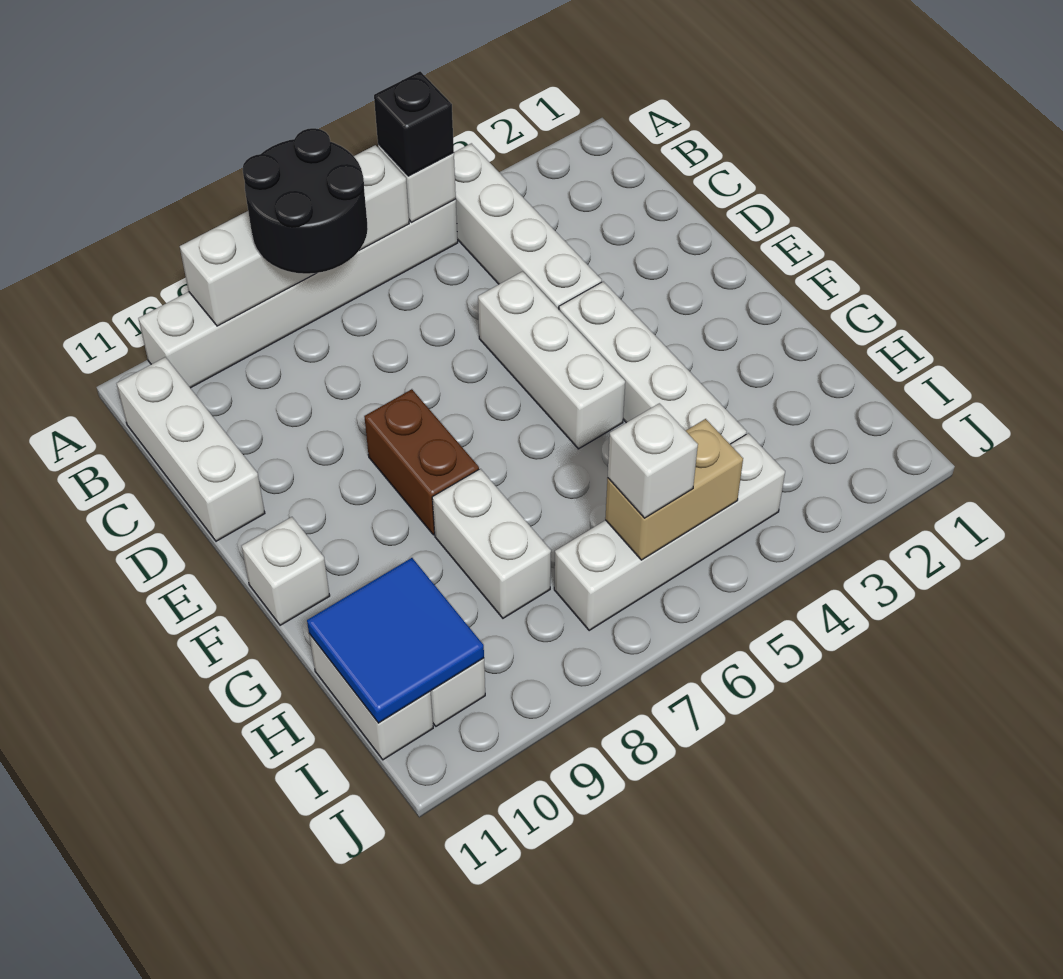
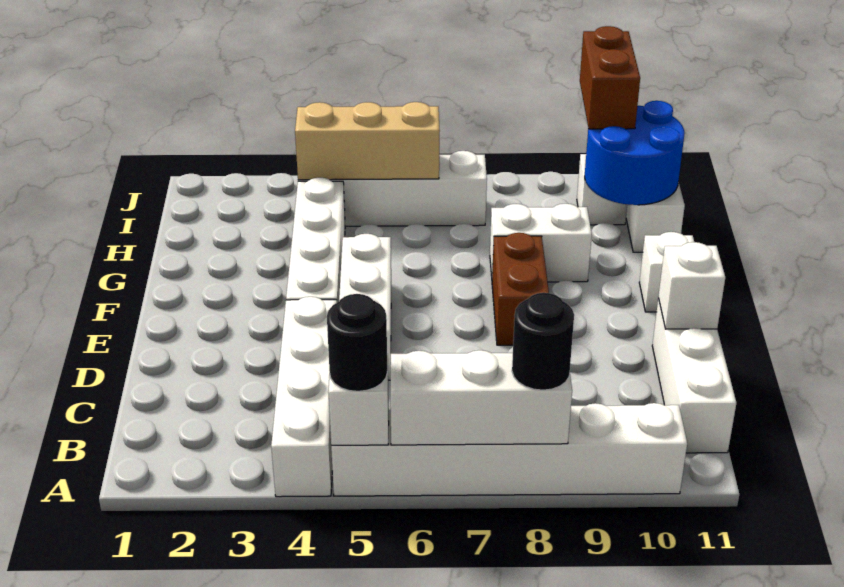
black 1x1 brick [374,71,454,176] -> black 1x1 round brick [327,294,387,391]
white 1x4 brick [180,145,409,326] -> white 1x3 brick [390,350,572,445]
black 2x2 round brick [242,128,368,274] -> black 1x1 round brick [512,293,574,390]
white 1x2 brick [432,469,551,618] -> white 1x2 brick turned to [490,204,592,282]
blue 2x2 tile [307,558,484,723] -> blue 2x2 round brick [585,101,685,205]
tan 1x2 brick [605,419,743,560] -> tan 1x3 brick [295,102,440,180]
white 1x1 brick [608,403,698,518] -> white 1x1 brick moved to [658,242,725,329]
none -> brown 1x2 brick [580,26,640,129]

